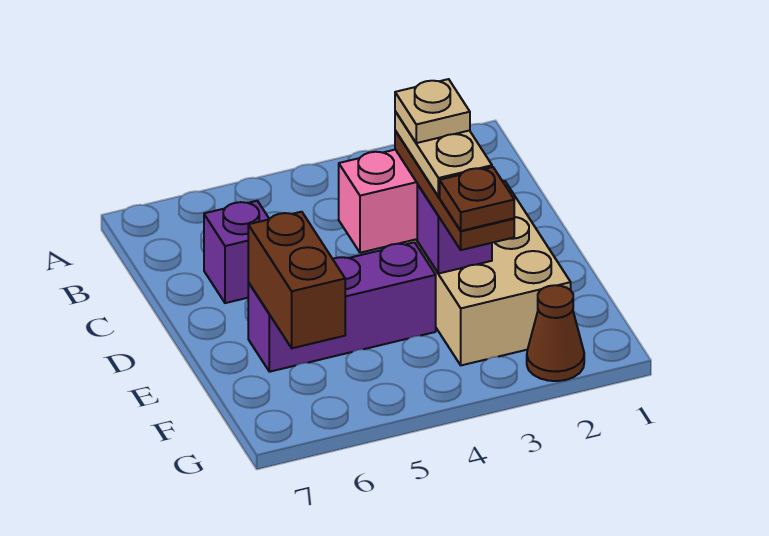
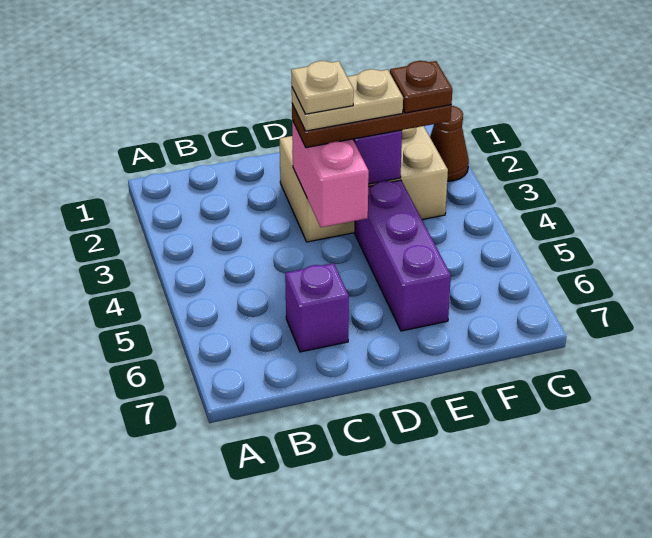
brown 1x2 brick [248,212,345,348] -> none

